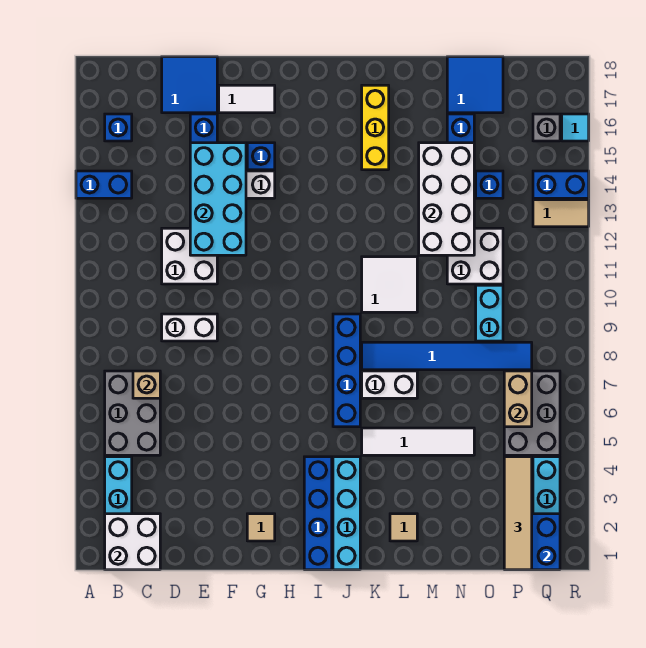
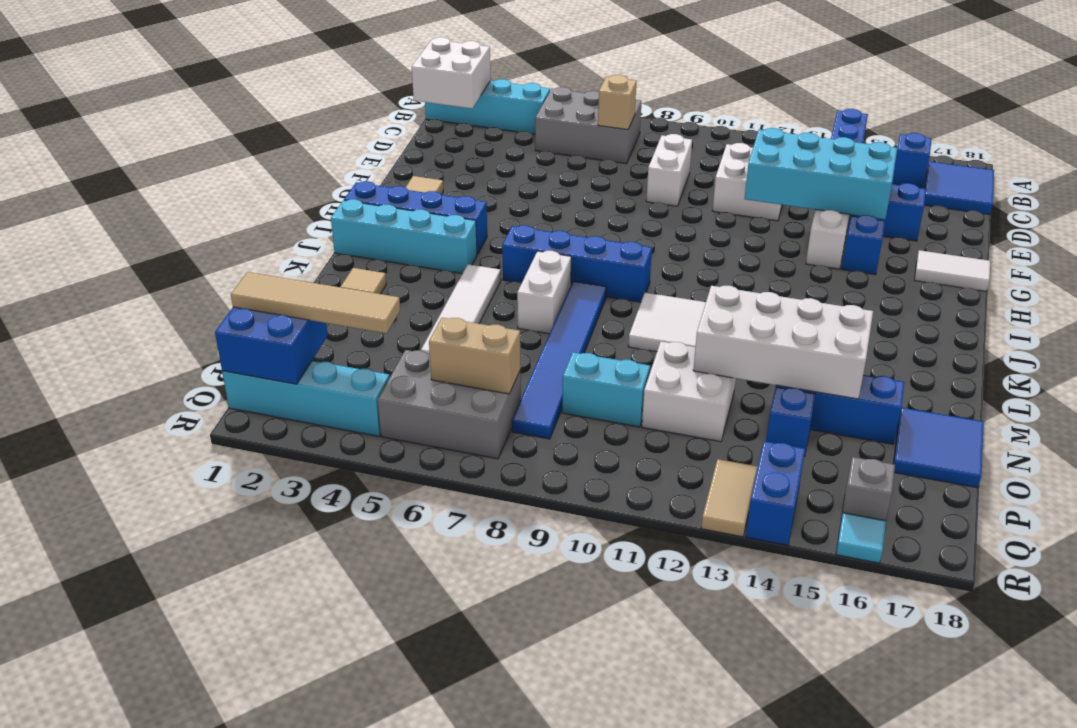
blue 2x2 tile [162,57,217,113] -> blue 2x2 tile moved to [924,161,994,215]
white 1x2 tile [219,85,275,113] -> white 1x2 tile turned to [914,250,990,291]
yellow 1x3 brick [362,85,389,170] -> none

